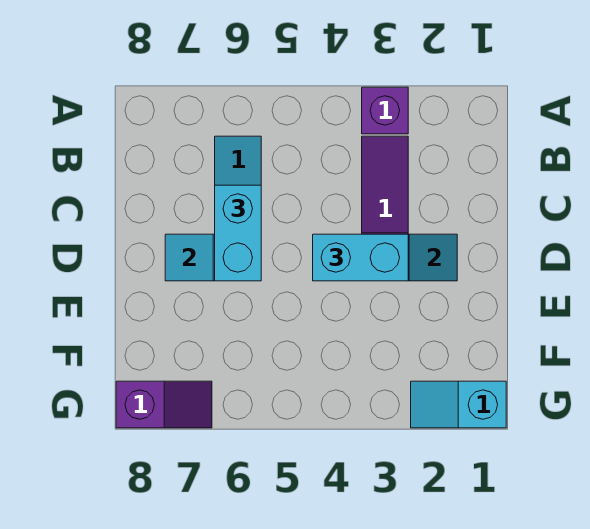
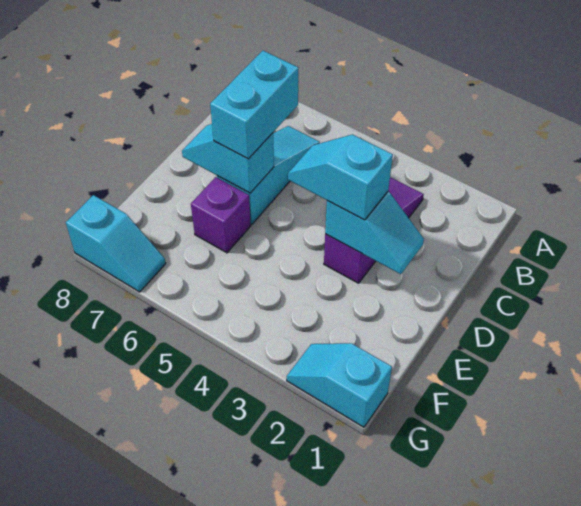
purple 1x1 brick [362,87,408,134] -> purple 1x1 brick moved to [191,177,251,253]
cyan 1x2 brick [313,234,408,281] -> cyan 1x2 slope [288,134,393,220]
purple 1x2 slope [116,381,212,428] -> cyan 1x2 slope [66,195,166,292]

